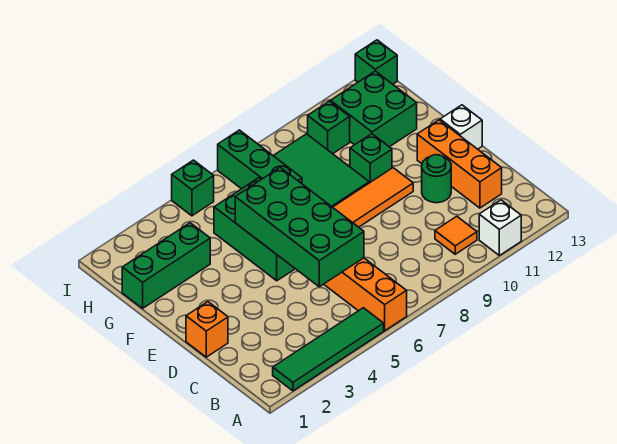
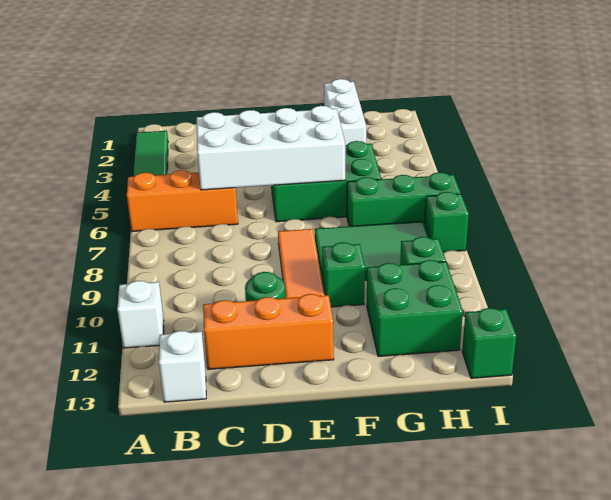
orange 1x1 tile [435,216,477,254] -> none
green 2x4 brick [235,168,364,287] -> white 2x4 brick [197,106,345,190]
orange 1x1 brick [186,302,228,357] -> none
white 1x1 brick [440,105,482,149] -> white 1x1 brick moved to [159,331,206,402]
green 1x3 brick [122,223,210,308] -> white 1x3 brick [324,79,366,145]
green 1x1 brick [172,160,214,216] -> green 1x1 brick moved to [425,192,469,252]

